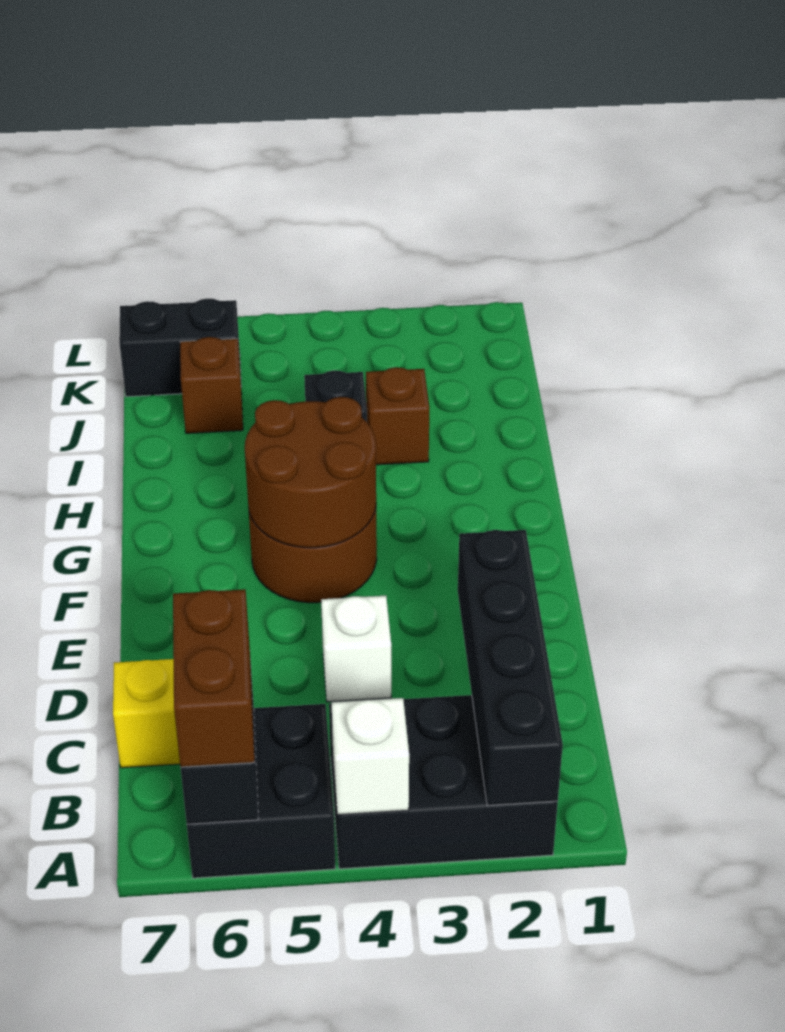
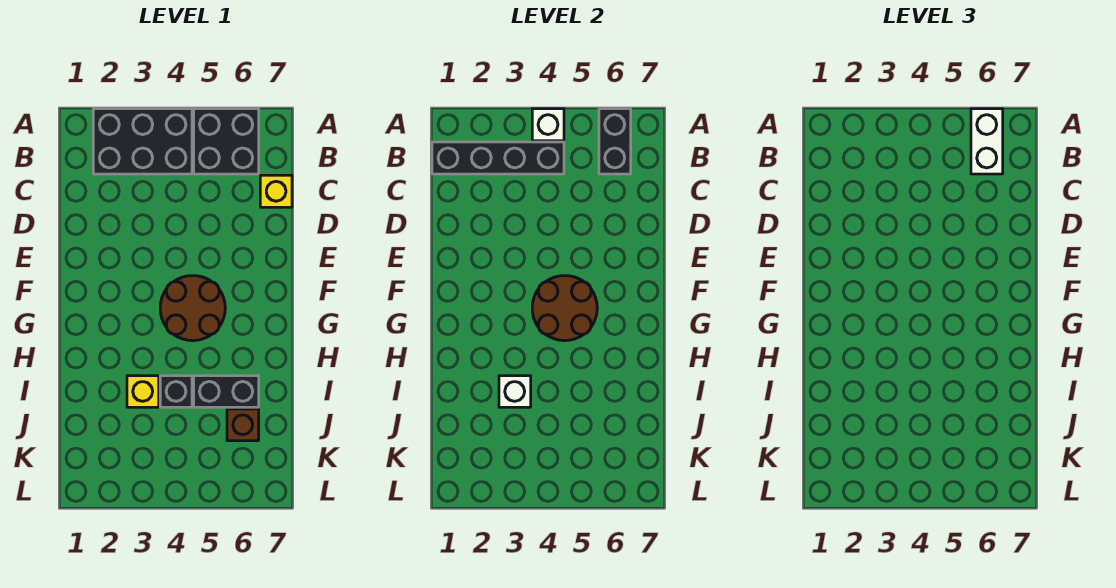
black 1x4 brick [458,530,563,805] -> black 1x4 brick turned to [432,142,564,174]
brown 1x2 brick [173,589,255,767] -> white 1x2 brick [971,109,1003,174]
white 1x1 brick [321,596,391,702] -> white 1x1 brick moved to [499,376,531,407]
brown 1x1 brick [366,367,429,465] -> yellow 1x1 brick [127,376,159,407]
black 1x2 brick [119,299,241,397] -> black 1x2 brick moved to [194,376,259,407]

